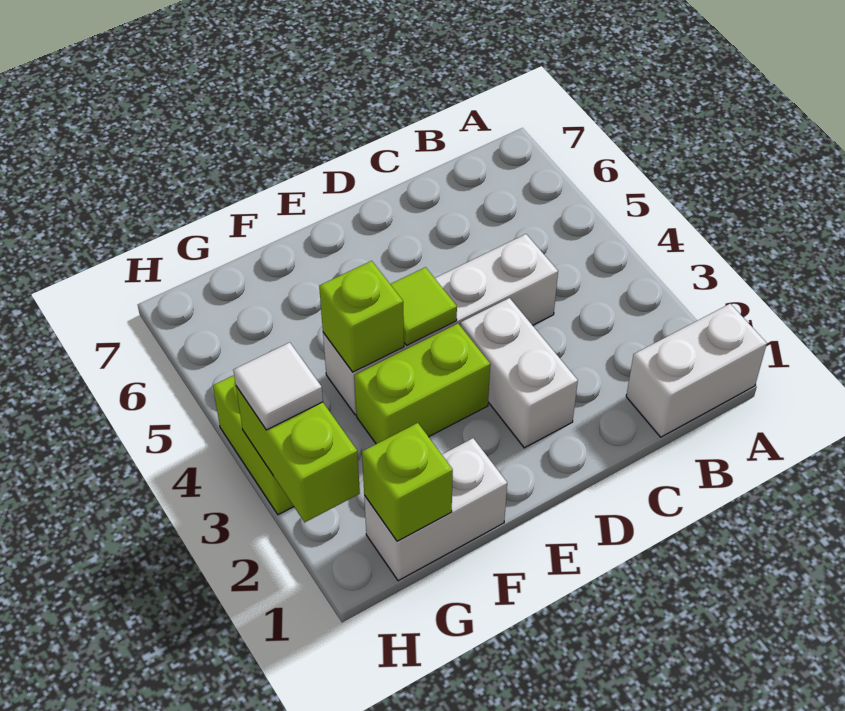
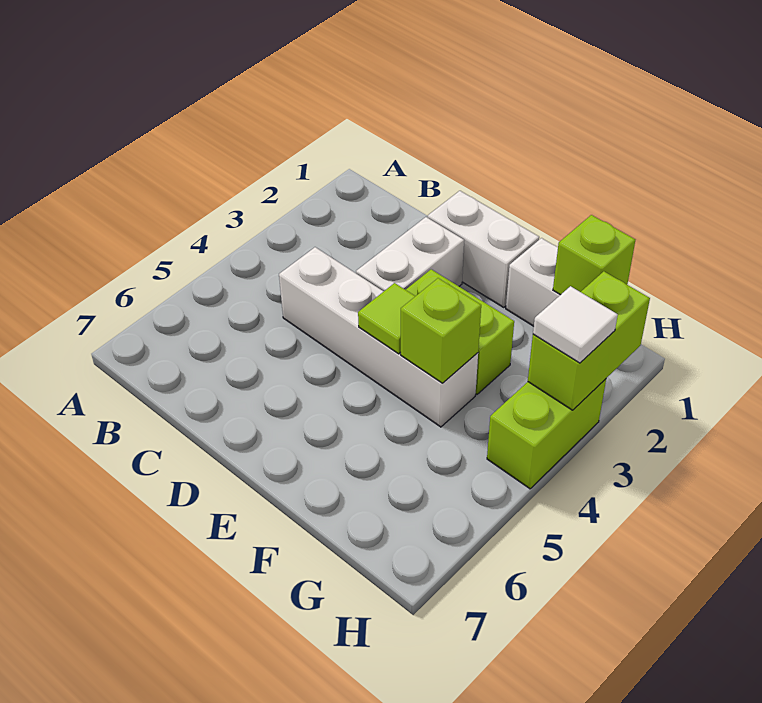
white 1x2 brick [626,304,767,437] -> white 1x2 brick moved to [427,191,539,307]

